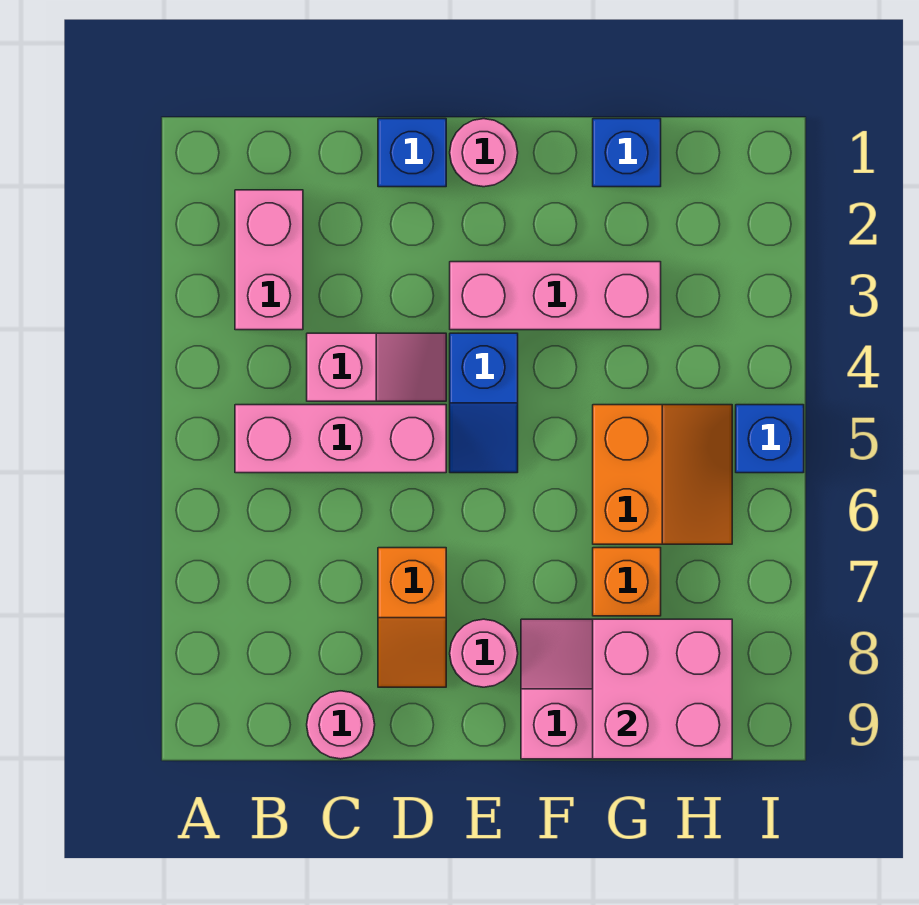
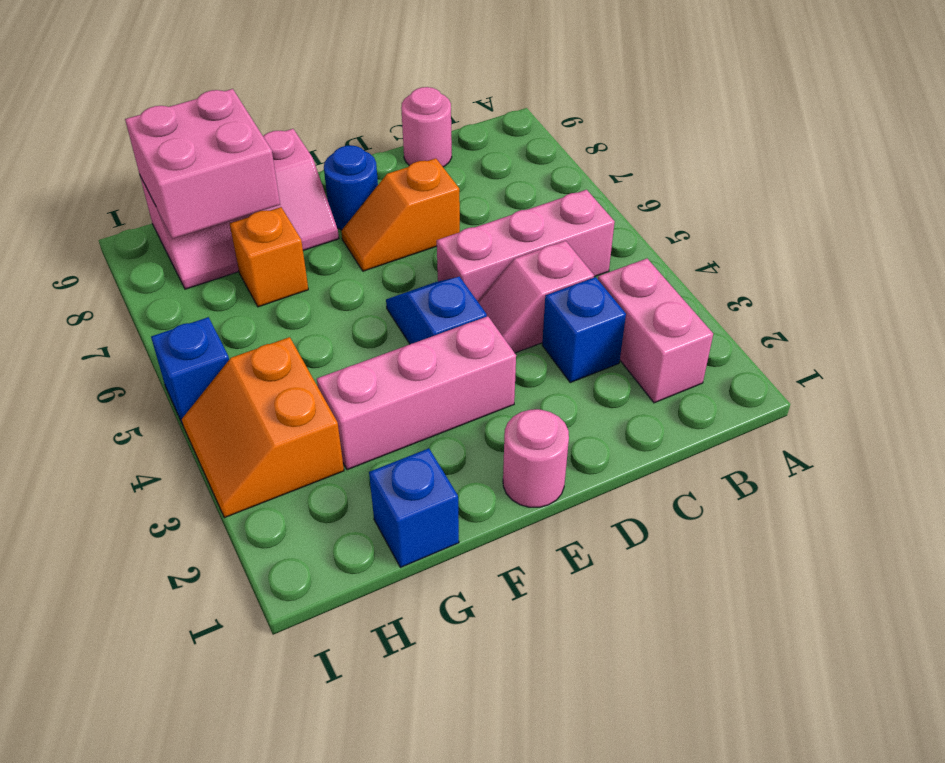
blue 1x1 brick [378,119,446,187] -> blue 1x1 brick moved to [542,277,626,383]
orange 1x2 slope [378,548,446,687] -> orange 1x2 slope turned to [341,158,460,271]
pink 1x1 round brick [450,619,518,687] -> blue 1x1 round brick [324,145,378,230]
orange 2x2 slope [593,405,732,544] -> orange 2x2 slope moved to [182,337,344,518]

